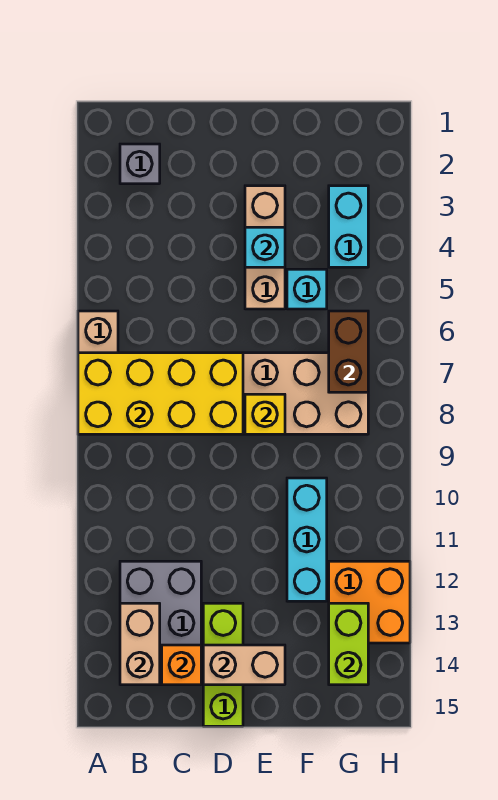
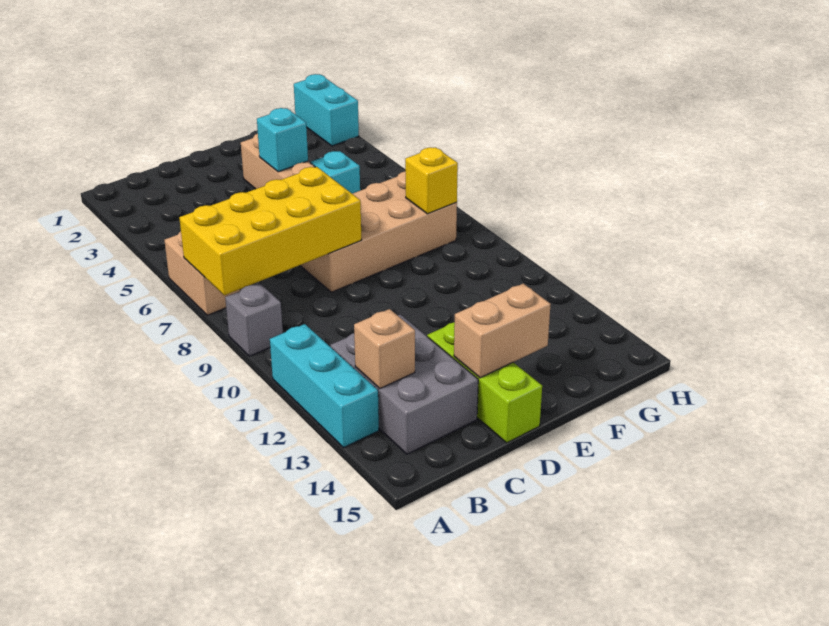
grey 1x1 brick [120,144,160,184] -> grey 1x1 brick moved to [225,283,283,356]
tan 1x2 brick [120,603,160,685] -> tan 1x1 brick [354,309,415,388]
orange 1x1 brick [162,645,201,685] -> none
yellow 1x1 brick [245,394,285,434] -> yellow 1x1 brick moved to [405,147,458,214]
cyan 1x3 brick [287,478,327,601] -> cyan 1x3 brick moved to [270,324,379,448]
cyan 1x2 brick [329,186,368,267] -> cyan 1x2 brick moved to [294,74,359,146]
brown 1x2 brick [329,311,368,392] -> none
orange 2x2 brick [329,561,410,643] -> none
lime 1x2 brick [329,603,368,685] -> none

